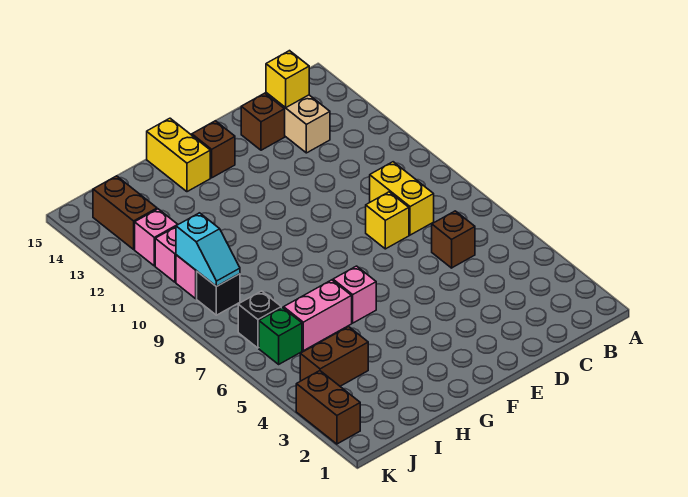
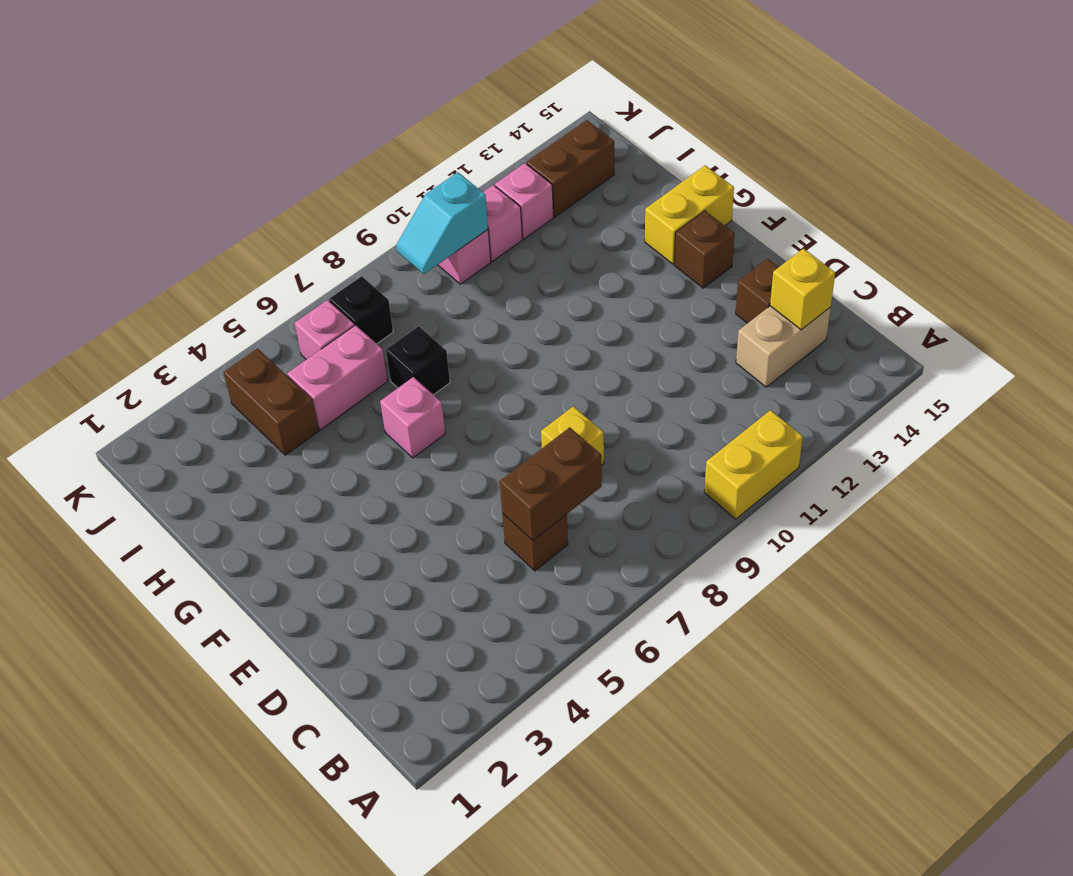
yellow 1x2 brick [370,162,434,235] -> yellow 1x2 brick moved to [704,410,803,519]
pink 1x2 brick [284,280,352,351] -> pink 1x2 brick turned to [287,325,388,430]
green 1x1 brick [259,308,302,364] -> pink 1x1 brick [295,300,355,360]
black 1x1 brick [197,272,240,315] -> black 1x1 brick moved to [386,326,450,395]
brown 1x2 brick [296,371,360,444] -> brown 1x2 brick moved to [500,427,602,540]

